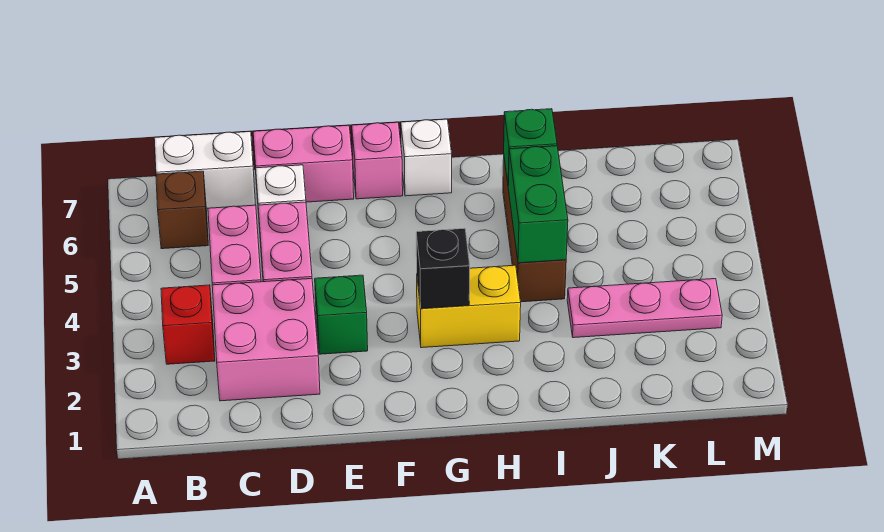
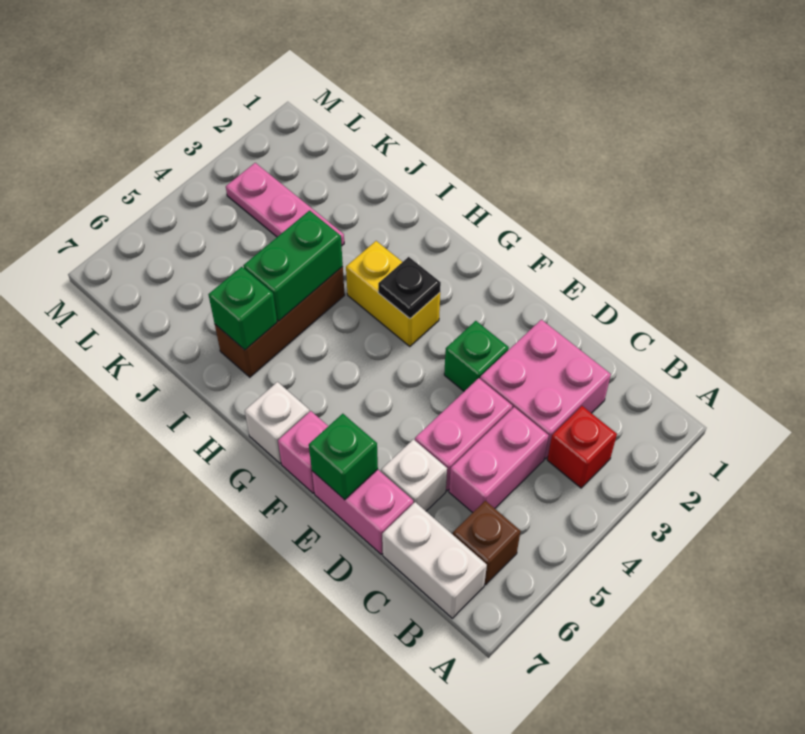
none -> green 1x1 brick [309,414,378,500]
black 1x1 brick [416,228,470,309] -> black 1x1 plate [378,257,441,318]

